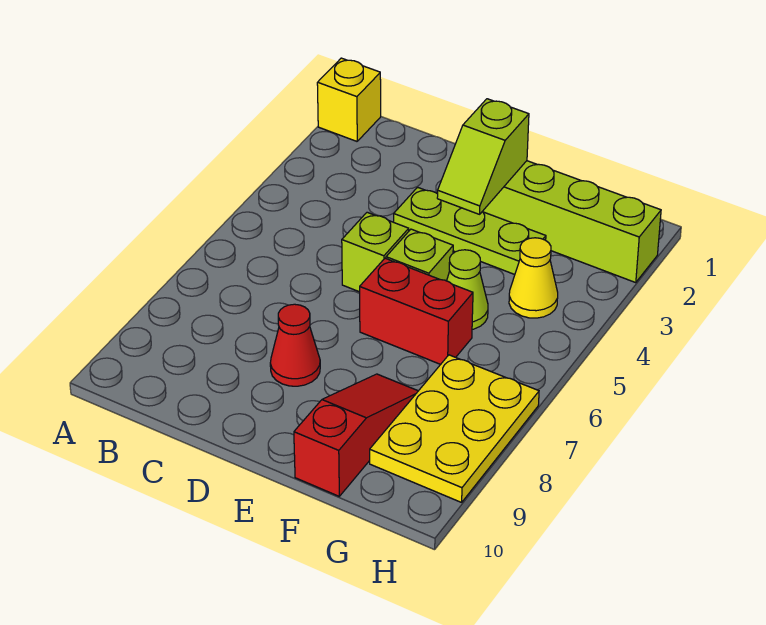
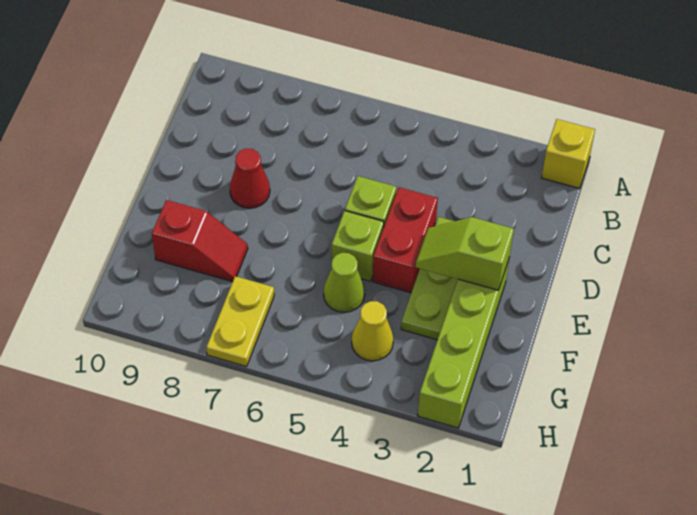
red 1x2 brick [360,258,473,364] -> red 1x2 brick moved to [372,187,438,293]
red 1x3 slope [294,374,418,496] -> red 1x2 slope [152,200,248,282]
yellow 2x3 plate [370,355,539,502] -> yellow 1x2 plate [206,276,274,367]

